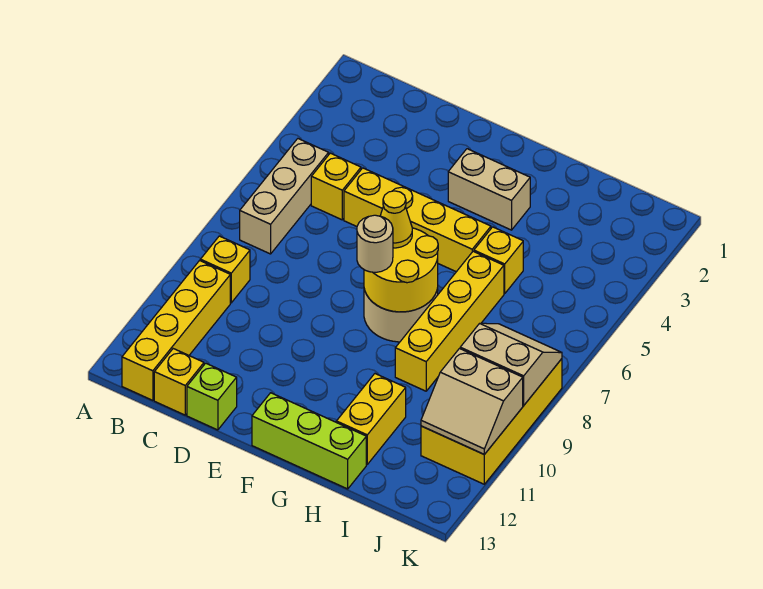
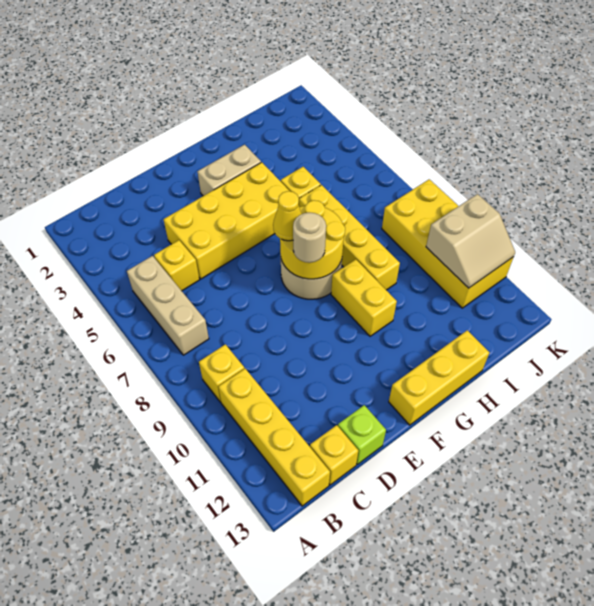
yellow 1x4 brick [344,168,491,272] -> yellow 2x4 brick [164,162,289,279]
lime 1x3 brick [252,393,366,489] -> yellow 1x3 brick [389,330,490,425]
yellow 1x2 brick [336,374,406,464] -> yellow 1x2 brick moved to [331,259,397,336]
tan 2x2 slope [460,323,562,405] -> none

